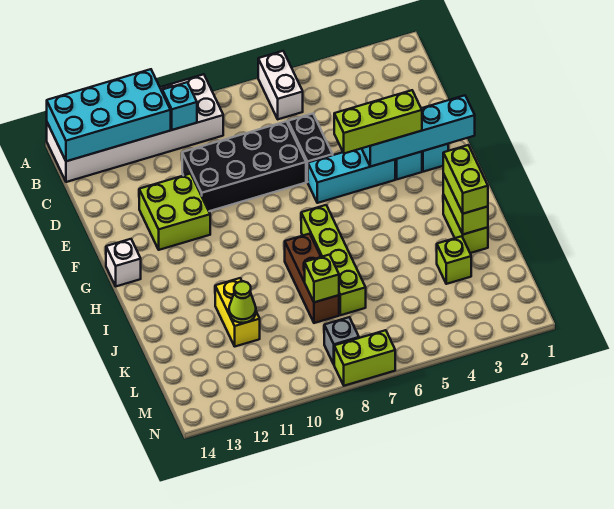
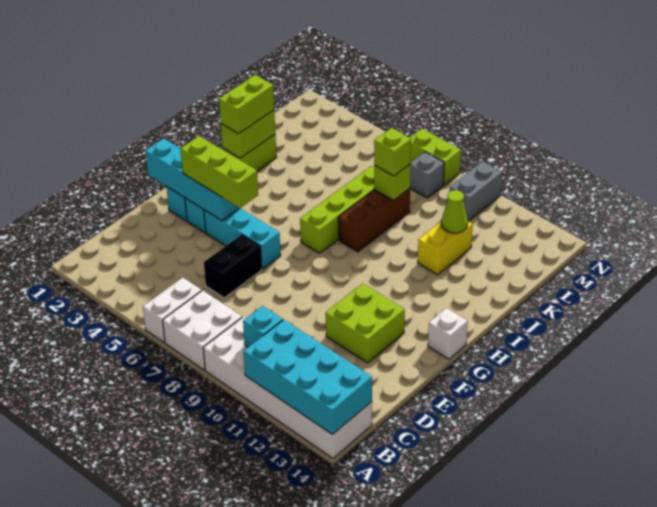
none -> white 2x2 brick [163,290,242,370]
black 2x4 brick [182,121,306,211] -> none
lime 1x1 brick [437,236,471,284] -> lime 1x1 brick moved to [374,128,411,176]
none -> grey 1x2 brick [449,161,502,221]

